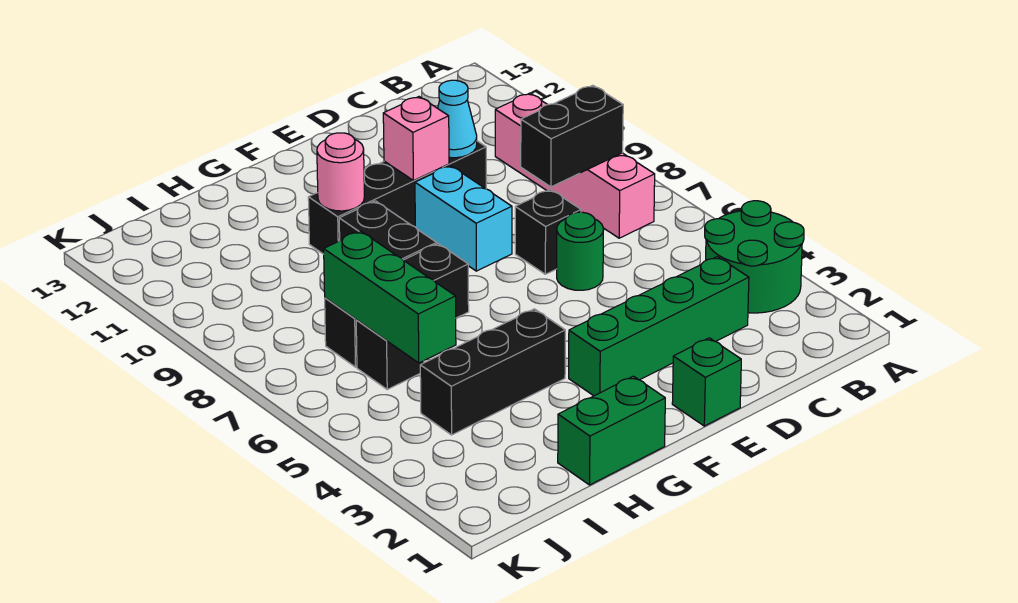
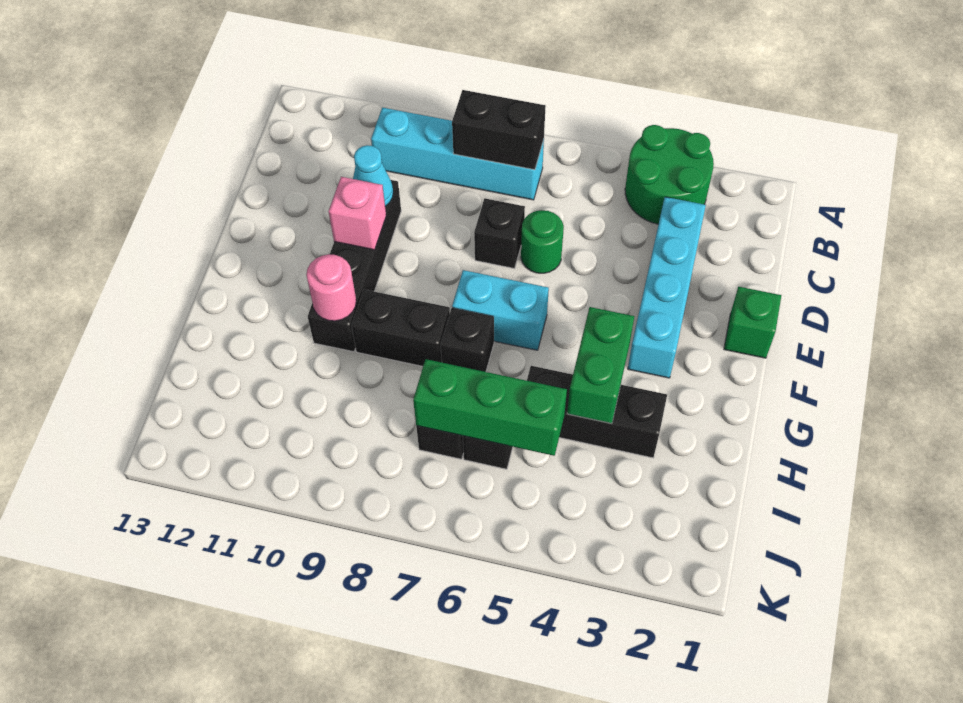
pink 1x4 brick [495,93,655,238] -> cyan 1x4 brick [371,108,544,200]
black 1x2 brick [521,85,623,187] -> black 1x2 brick turned to [452,90,546,170]
green 1x4 brick [569,257,749,396] -> cyan 1x4 brick [628,197,706,378]
cyan 1x2 brick [415,166,512,271] -> cyan 1x2 brick moved to [452,270,549,350]
green 1x2 brick [558,376,665,485] -> green 1x2 brick moved to [567,307,634,424]
black 1x3 brick [420,309,565,435] -> black 1x3 brick turned to [527,366,667,458]

